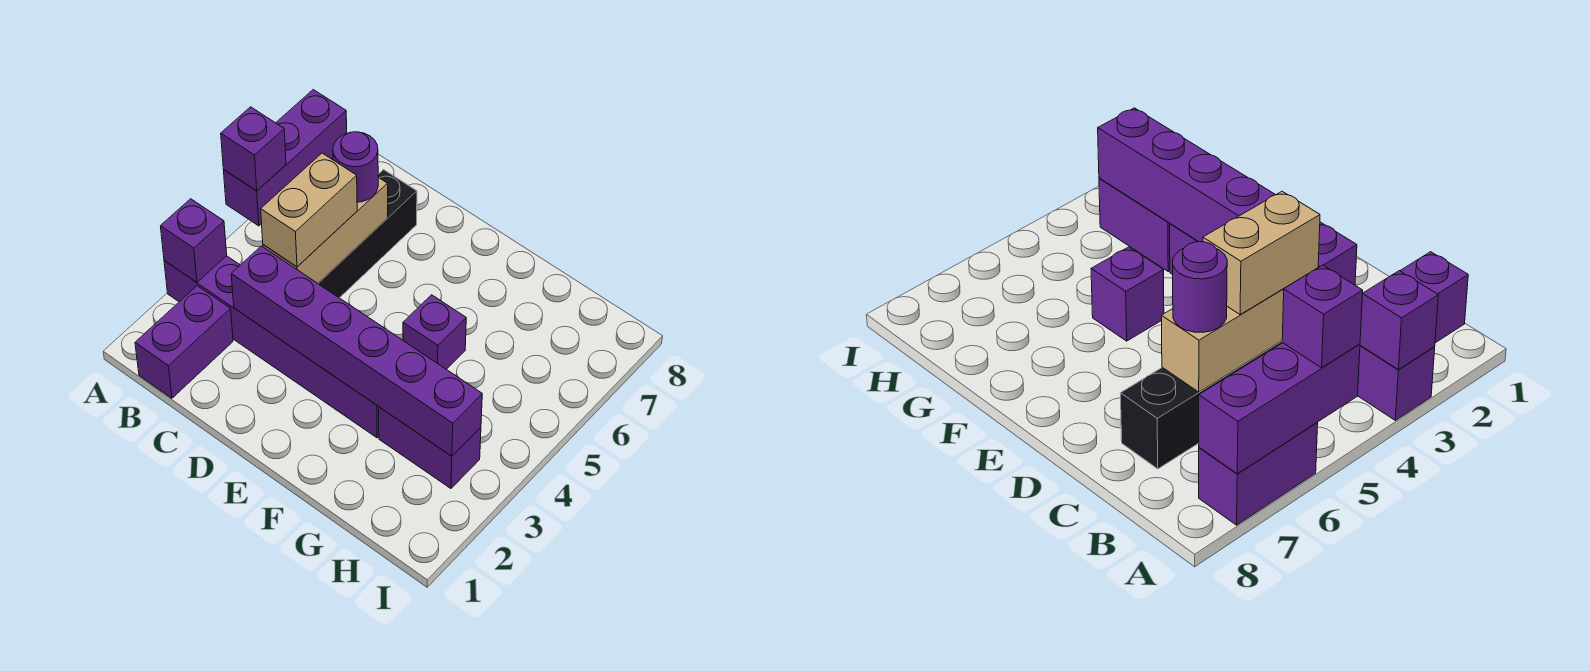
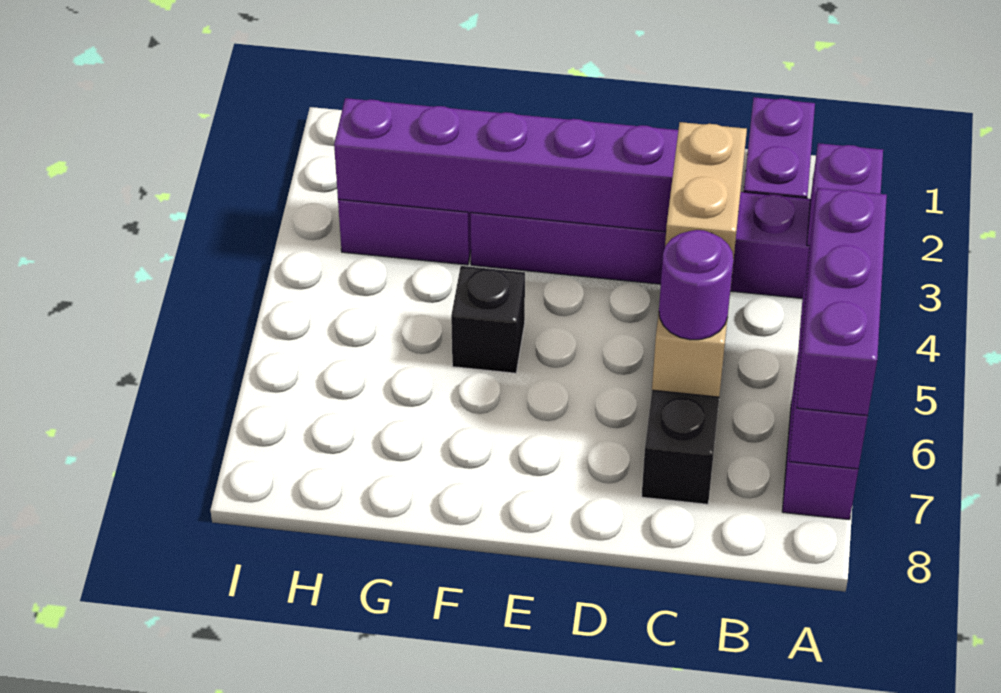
purple 1x1 brick [221,107,286,191] -> purple 1x3 brick [797,188,887,416]
purple 1x1 brick [403,295,466,369] -> black 1x1 brick [451,266,525,373]

